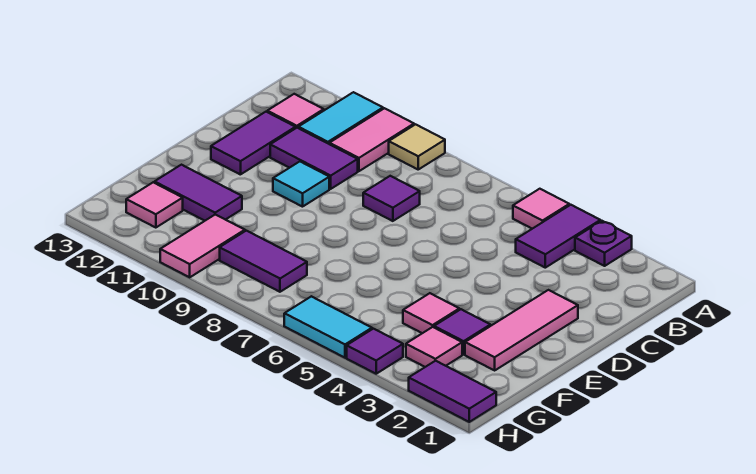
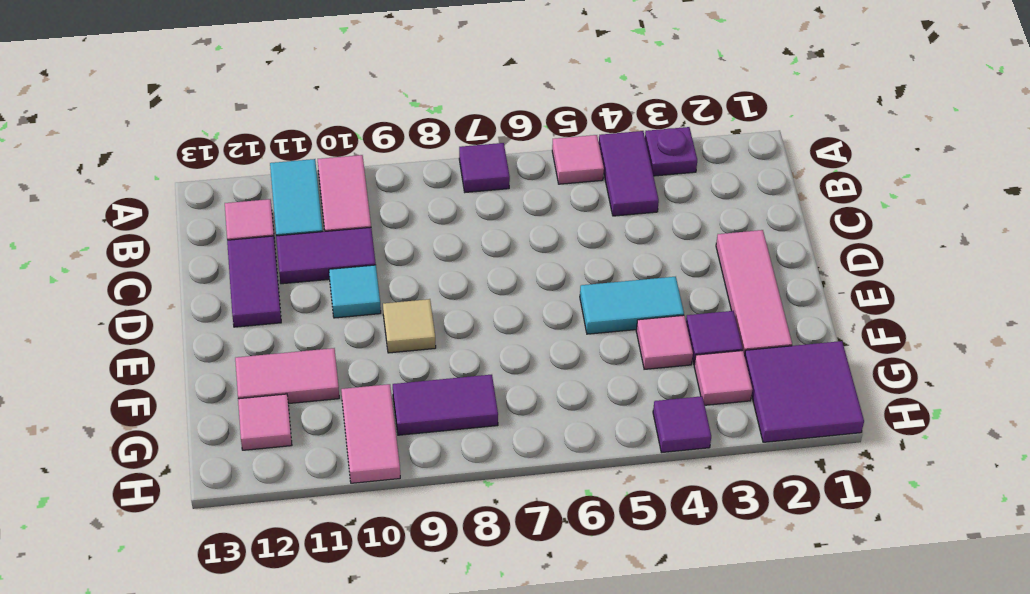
tan 1x1 tile [389,124,445,169] -> tan 1x1 tile moved to [383,299,436,353]
purple 1x1 tile [363,176,420,221] -> purple 1x1 tile moved to [459,143,510,192]
purple 1x2 tile [155,165,242,221] -> pink 1x2 tile [235,348,339,404]
purple 1x2 tile [409,361,496,422] -> purple 2x2 tile [745,341,864,442]
cyan 1x2 tile [284,296,372,358] -> cyan 1x2 tile moved to [580,277,684,334]

